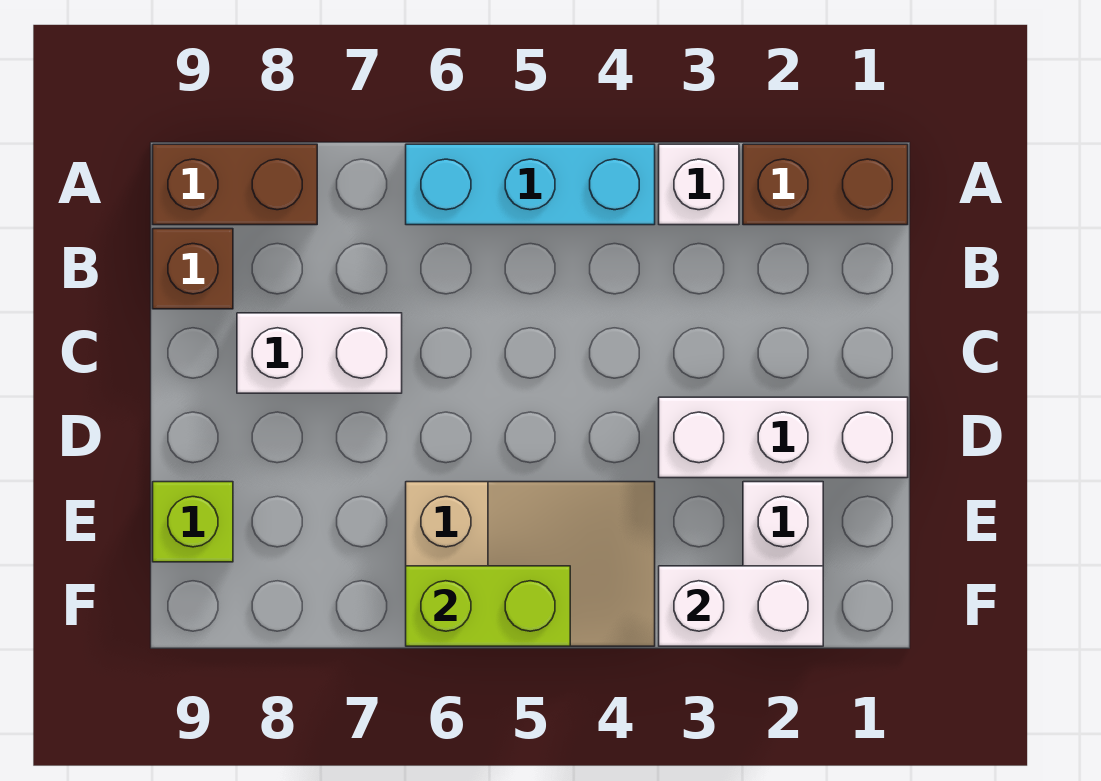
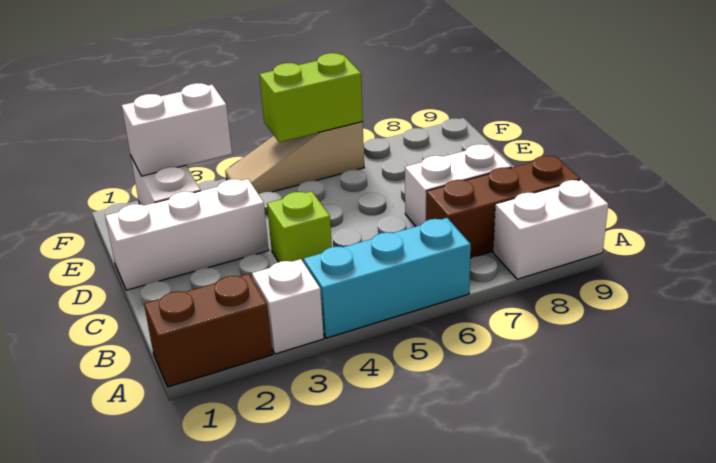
brown 1x2 brick [153,144,317,225] -> white 1x2 brick [493,180,608,279]
brown 1x1 brick [153,229,233,309] -> brown 1x3 brick [426,156,580,258]
tan 2x3 slope [406,482,655,646] -> tan 1x3 slope [225,122,364,194]
lime 1x1 brick [153,482,233,562] -> lime 1x1 brick moved to [267,191,332,263]

